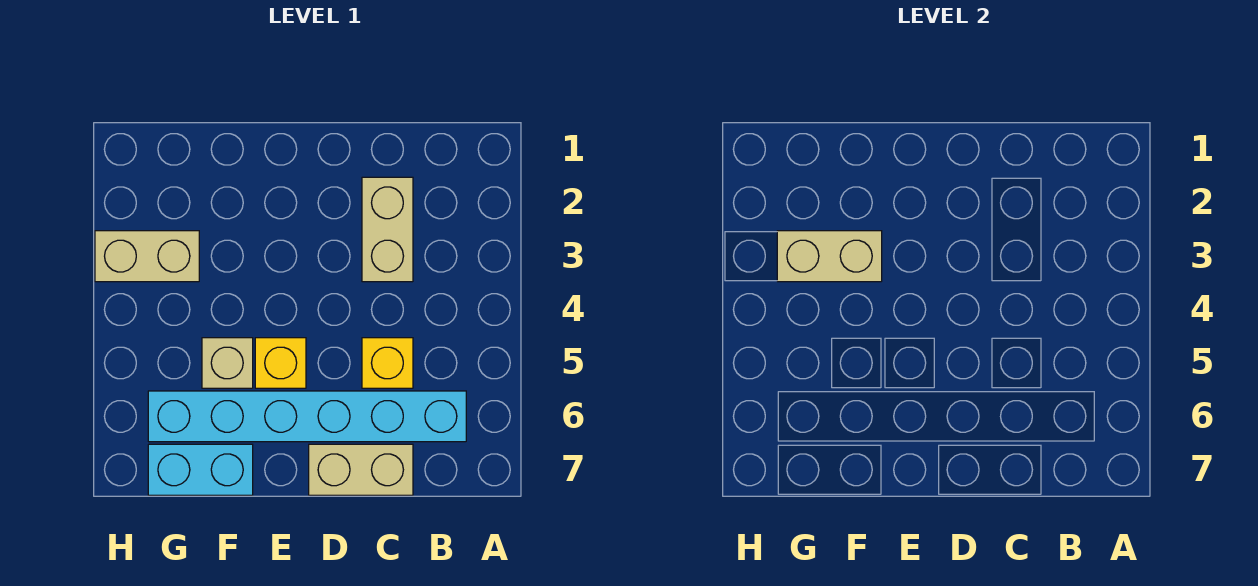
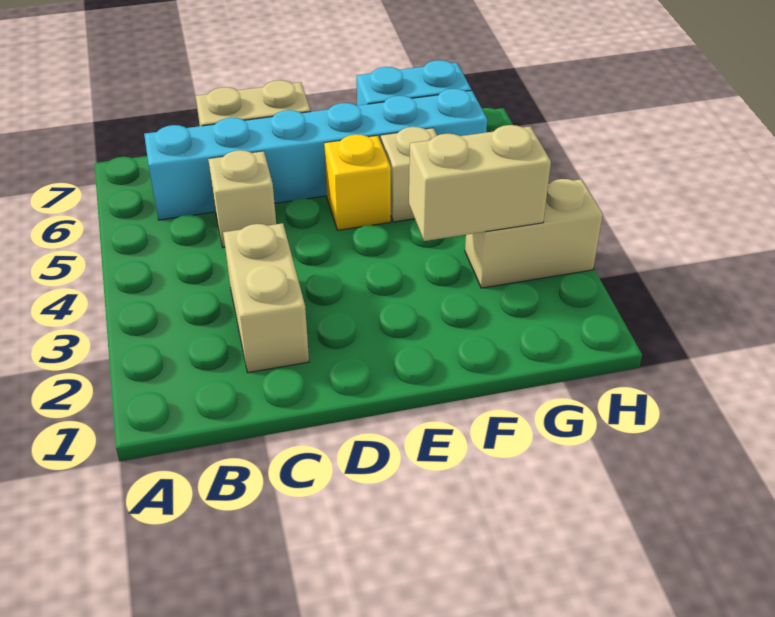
yellow 1x1 brick [362,338,413,388] -> tan 1x1 brick [208,150,276,248]

